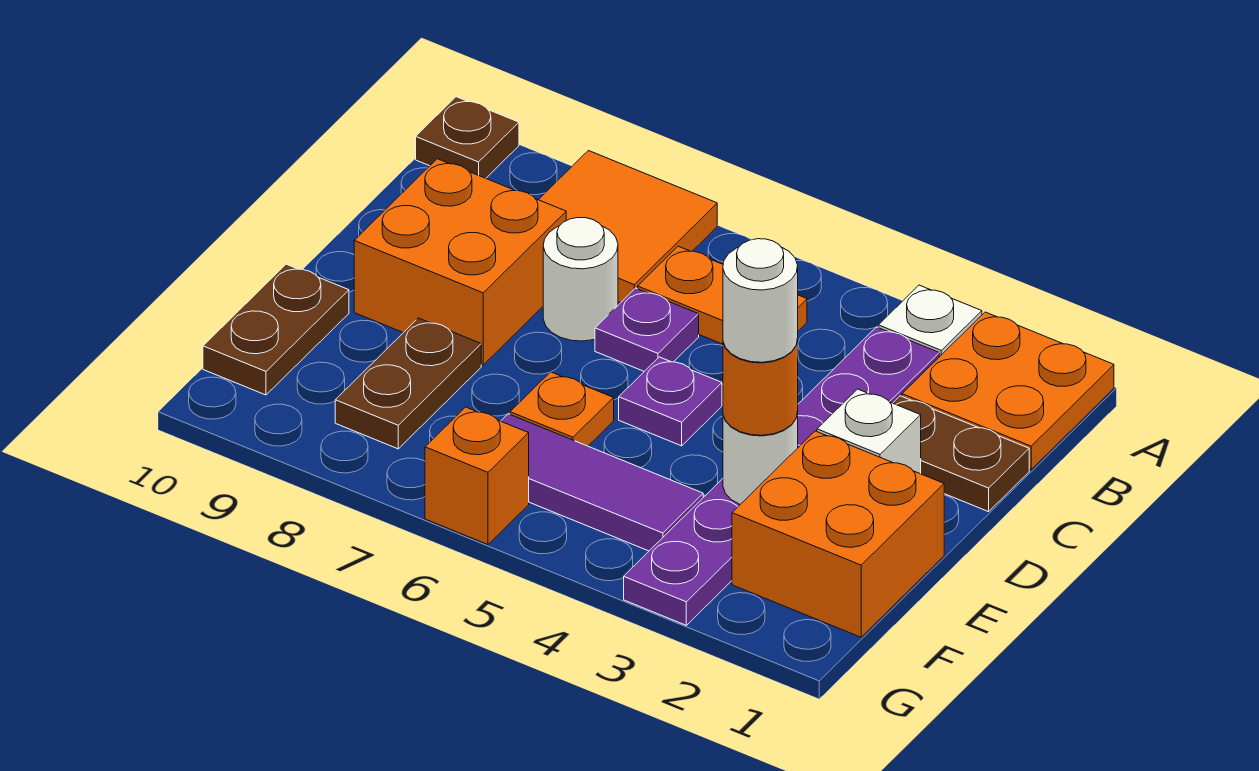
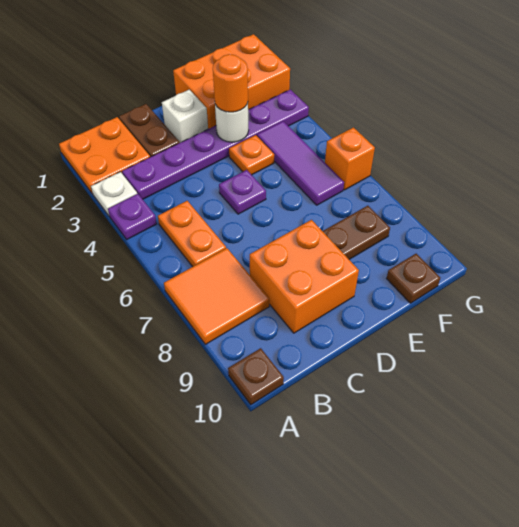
purple 1x1 plate [595,288,699,371] -> purple 1x1 plate moved to [108,194,157,239]
white 1x1 round brick [543,218,618,341] -> none
orange 2x2 brick [732,431,944,637] -> orange 2x3 brick [173,34,290,129]
white 1x1 round brick [723,239,798,362] -> none
orange 1x1 plate [510,372,614,446] -> orange 1x1 plate moved to [229,135,274,175]
brown 1x2 plate [203,264,349,395] -> brown 1x1 plate [387,254,440,303]

